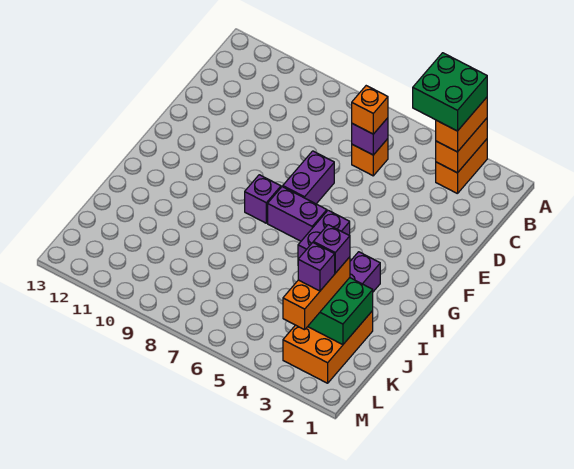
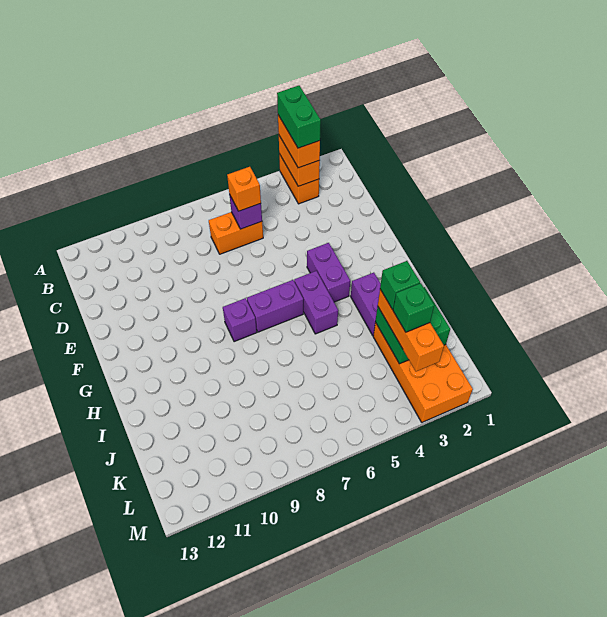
green 2x2 brick [413,53,487,131] -> green 1x2 brick [277,86,321,148]
orange 1x1 brick [352,139,388,176] -> orange 1x2 brick [209,212,263,254]
purple 1x2 brick [283,151,334,204] -> purple 1x2 brick moved to [307,243,350,302]
orange 2x3 brick [283,311,373,383] -> orange 2x4 brick [373,322,473,422]
purple 1x1 brick [313,225,350,273] -> green 1x1 brick [380,261,420,310]
purple 1x1 brick [298,243,335,291] -> green 1x1 brick [393,283,434,332]

